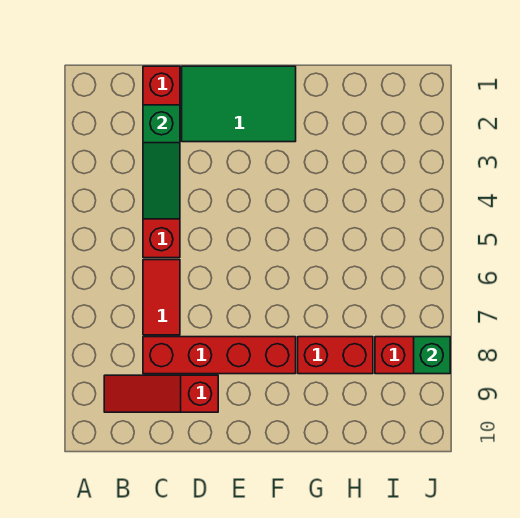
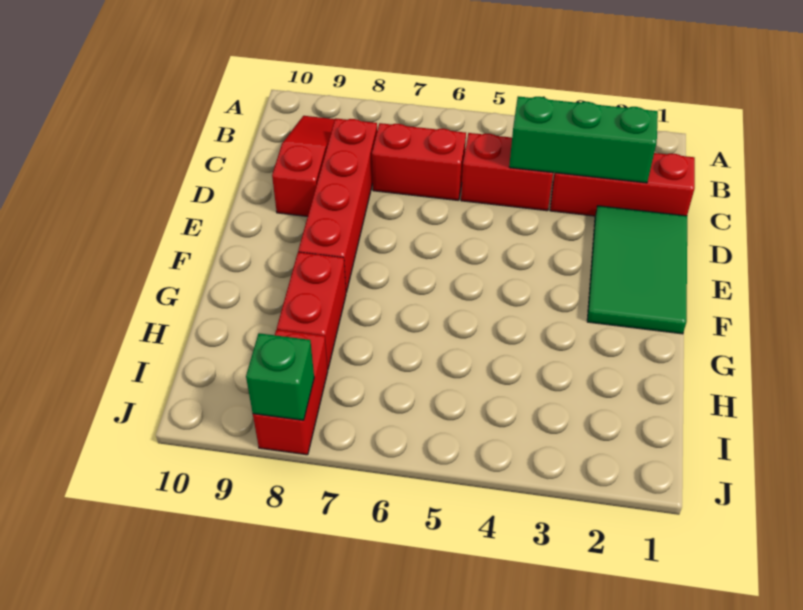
green 1x3 slope [143,105,180,219] -> green 1x3 brick [509,96,658,183]
red 1x2 tile [143,260,180,335] -> red 1x2 brick [372,123,466,200]

